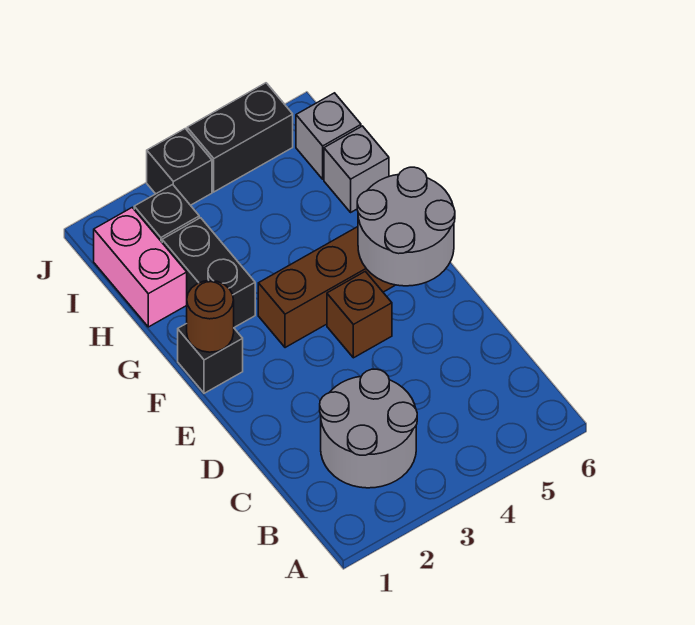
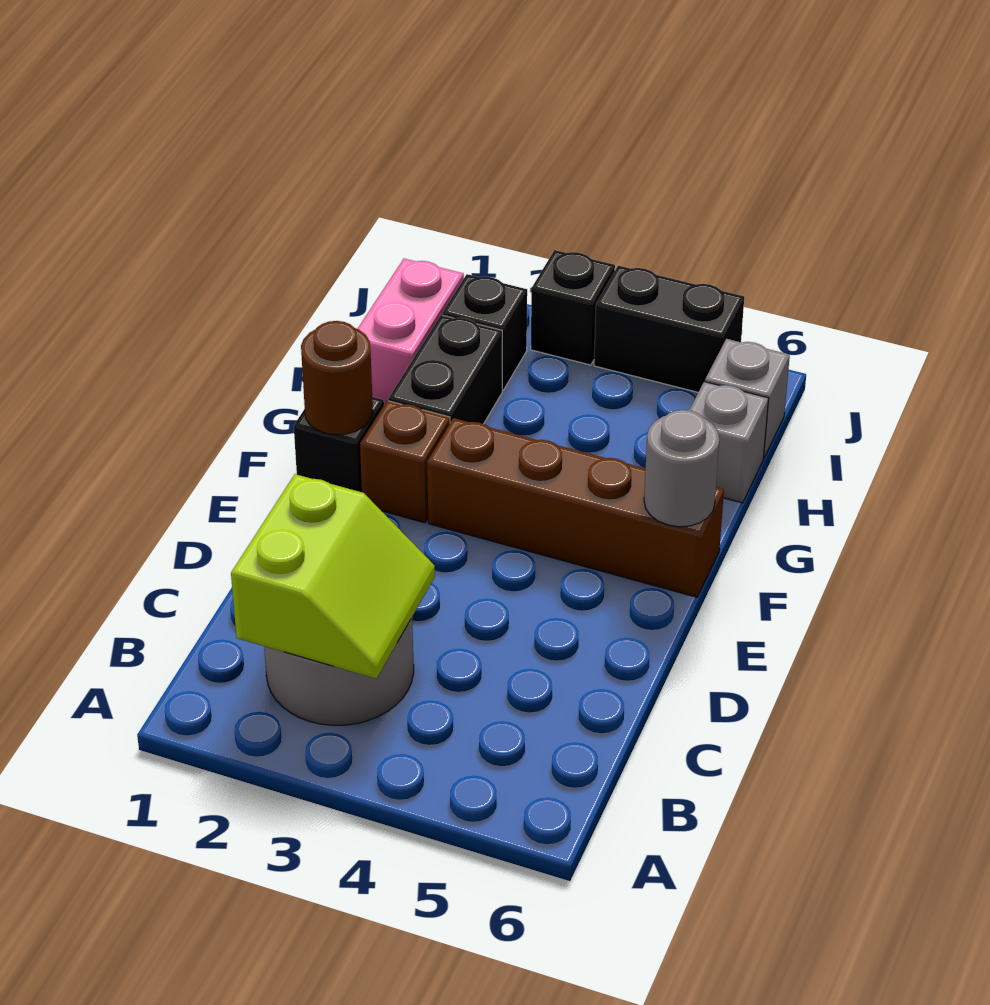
none -> lime 2x2 slope [231,474,435,679]
brown 1x1 brick [327,271,392,358] -> brown 1x1 brick moved to [360,401,450,523]
grey 2x2 round brick [357,167,455,286] -> grey 1x1 round brick [644,410,719,527]

